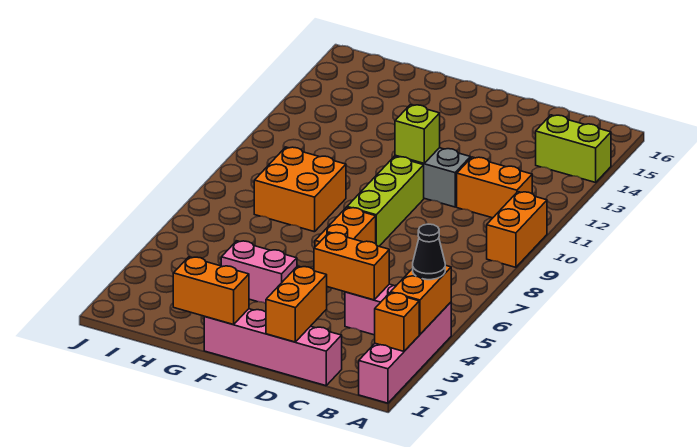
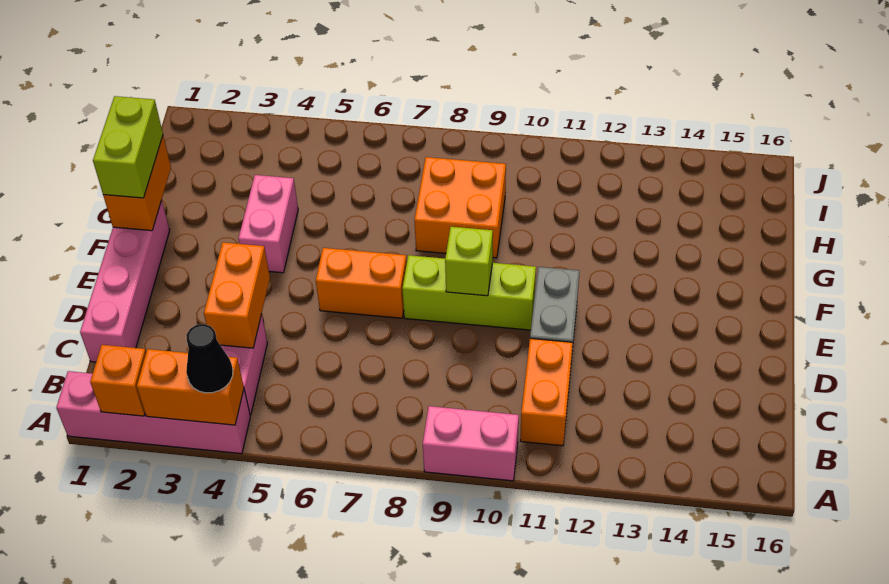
orange 1x2 brick [487,192,547,267] -> pink 1x2 brick [423,406,519,481]
lime 1x2 brick [536,115,611,182] -> lime 1x2 brick moved to [93,96,163,198]
orange 1x2 brick [266,266,327,342] -> none
lime 1x1 brick [395,105,440,163] -> lime 1x1 brick moved to [445,227,493,296]

